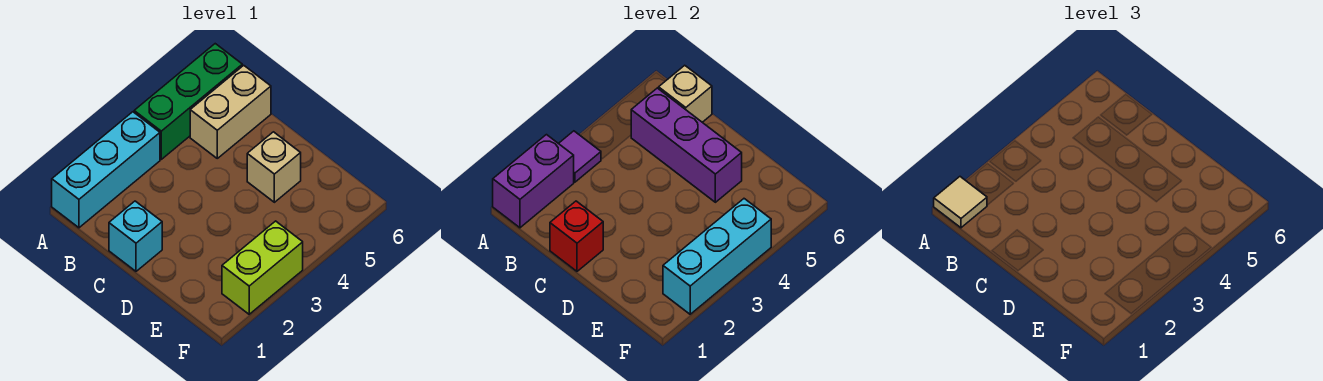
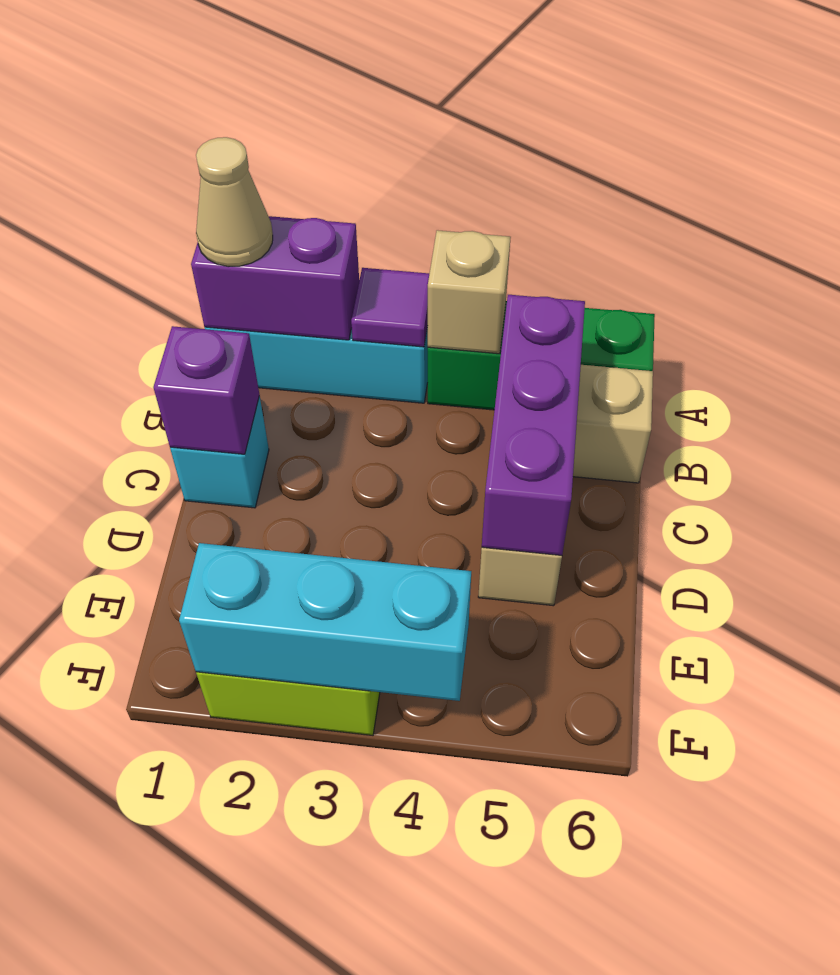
tan 1x1 tile [934,177,987,228] -> tan 1x1 cone [196,137,273,267]
tan 1x1 brick [659,65,712,122] -> tan 1x1 brick moved to [427,230,511,354]
red 1x1 brick [550,201,603,271] -> purple 1x1 brick [154,326,259,454]

